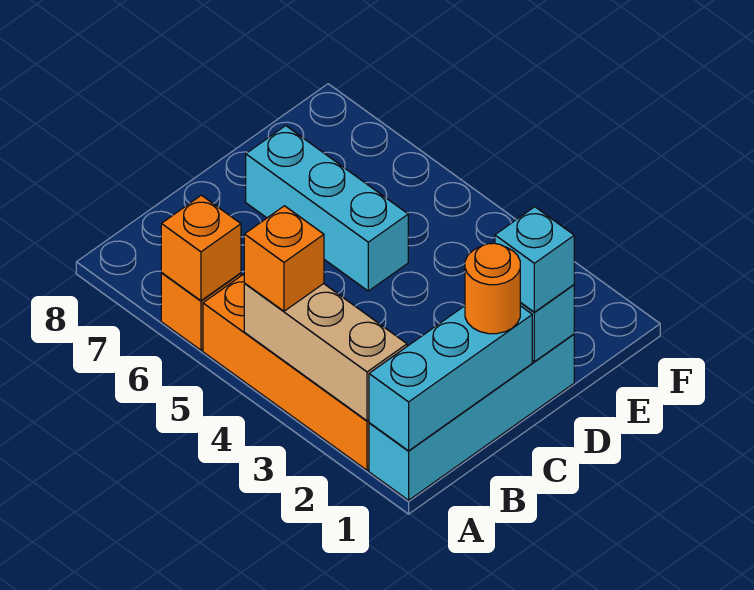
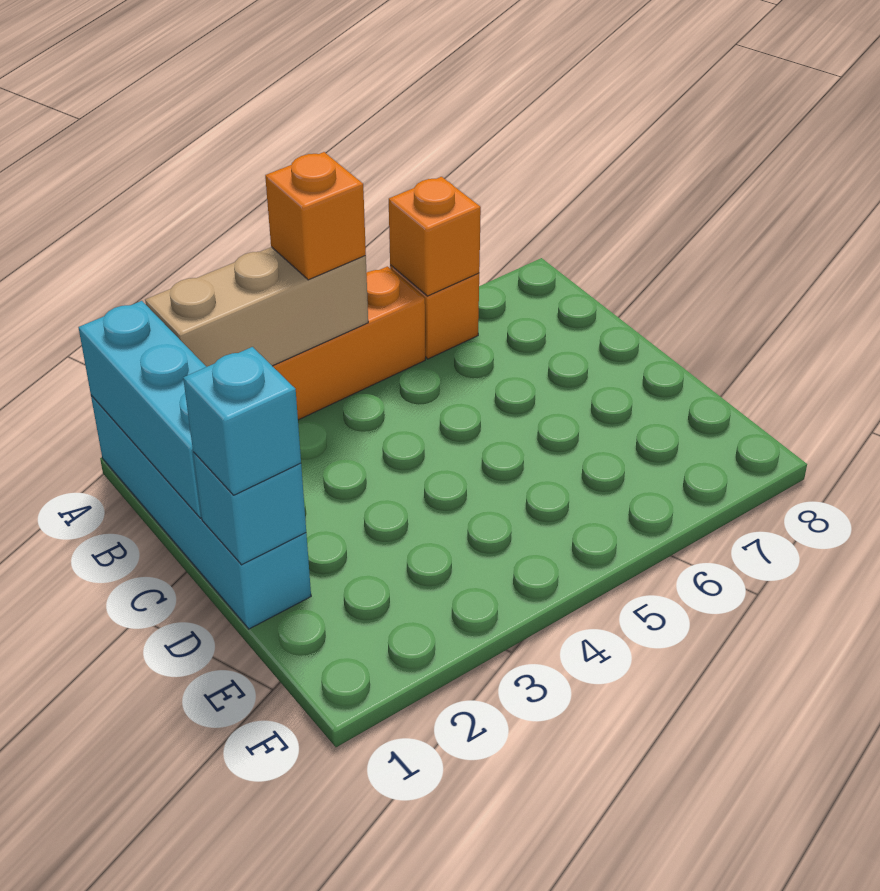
orange 1x1 round brick [465,243,520,334] -> none
cyan 1x3 brick [246,126,408,291] -> none

